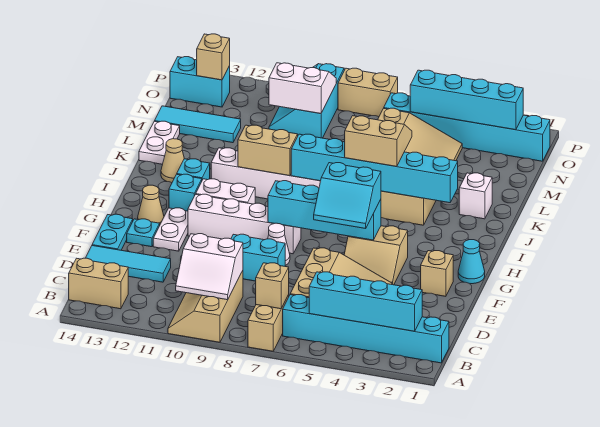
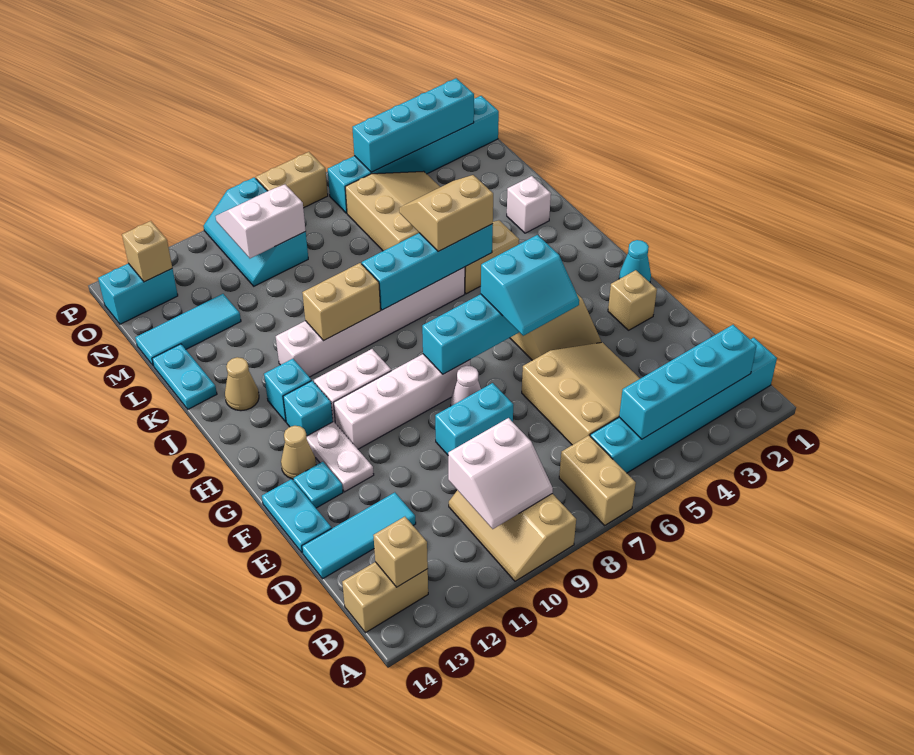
tan 1x1 brick [256,263,289,309] -> tan 1x1 brick moved to [373,517,428,587]
cyan 1x6 brick [291,134,458,203] -> cyan 1x4 brick [362,224,493,310]
white 1x2 plate [139,121,180,164] -> cyan 1x2 plate [152,344,217,409]

